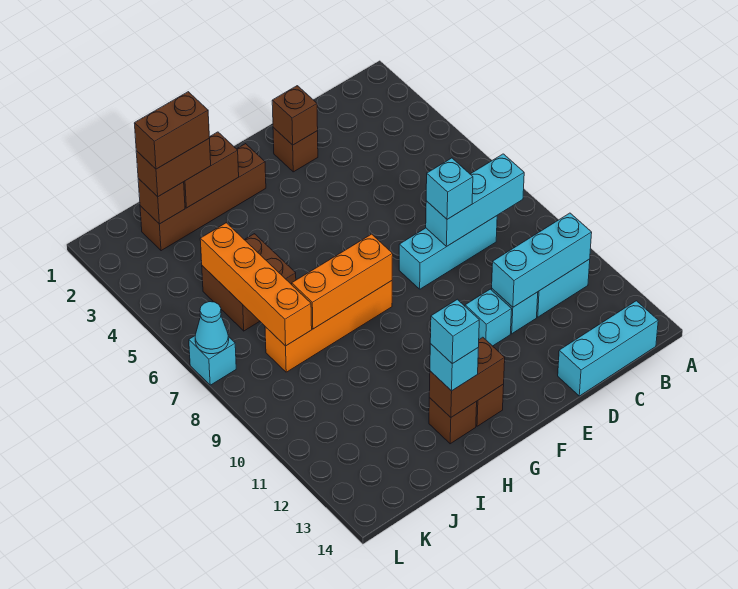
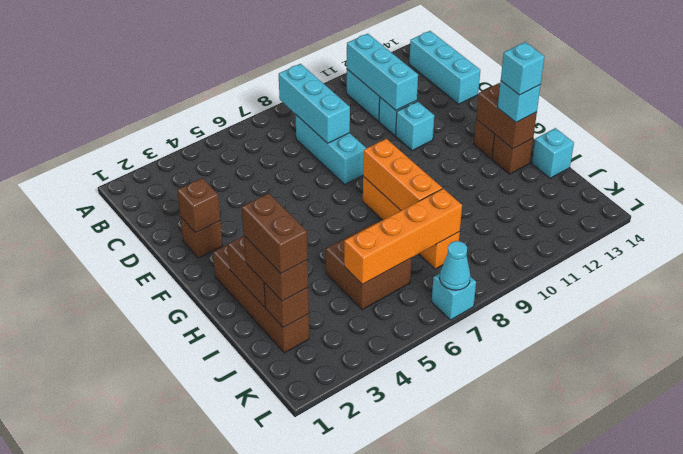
cyan 1x1 brick [426,158,473,219] -> cyan 1x1 brick moved to [532,128,574,178]

